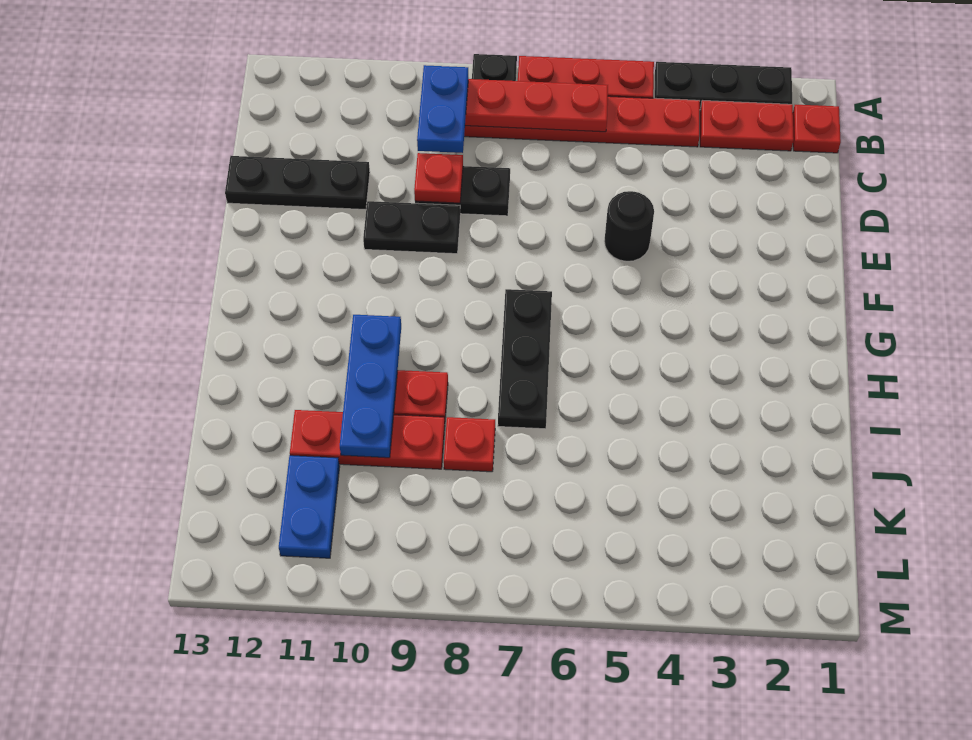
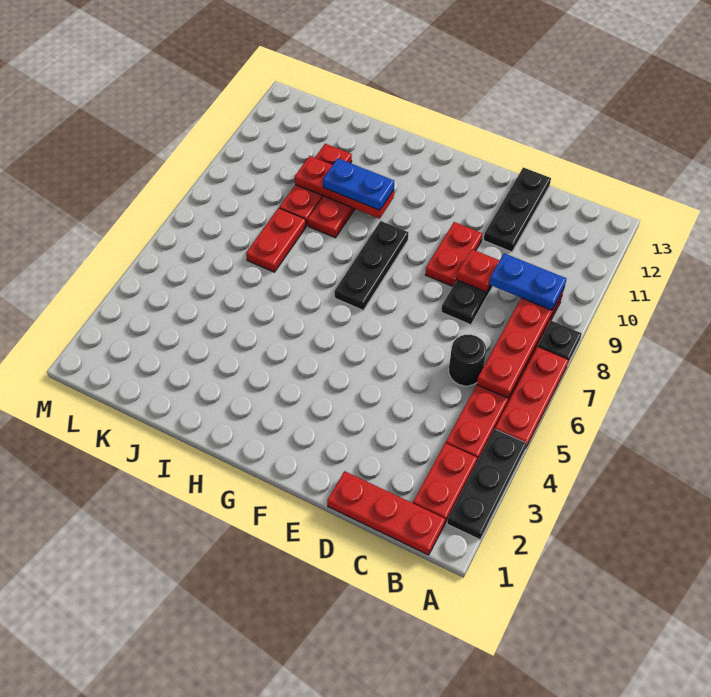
red 1x1 plate [793,105,841,153] -> red 1x3 plate [327,471,445,555]
black 1x1 round brick [604,191,654,261] -> black 1x1 round brick moved to [449,335,486,386]
black 1x2 plate [363,201,460,254] -> red 1x2 plate [425,222,482,286]
black 1x3 plate [498,289,552,429] -> black 1x3 plate turned to [335,221,408,310]
blue 1x3 plate [340,315,401,458] -> red 1x3 plate [295,156,394,219]
red 1x1 plate [444,417,495,472] -> red 1x2 plate [246,208,306,272]
blue 1x2 plate [279,455,340,558] -> blue 1x2 plate moved to [323,158,394,210]

